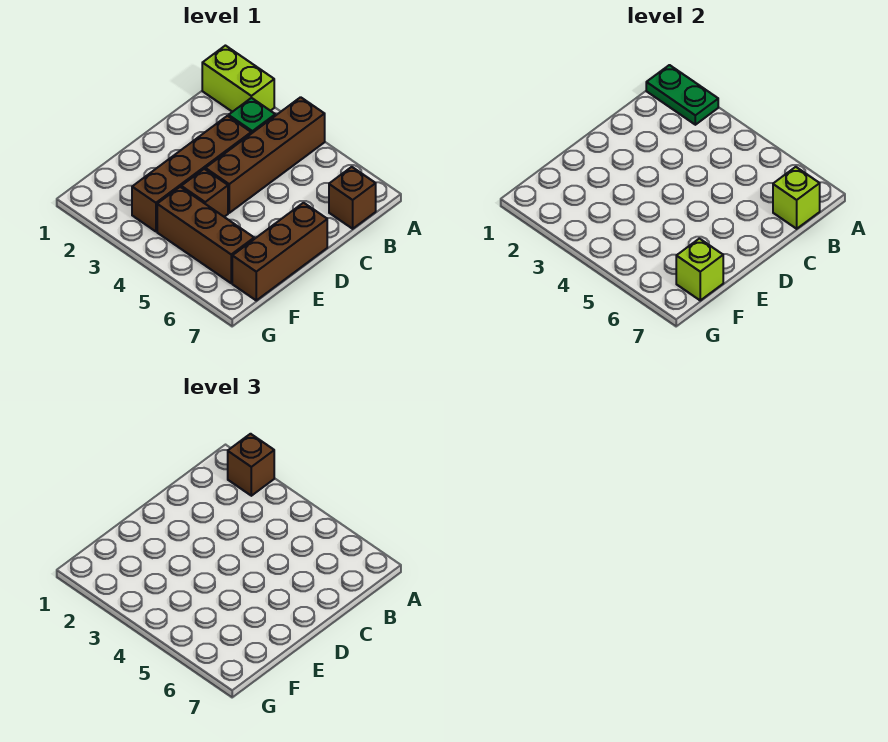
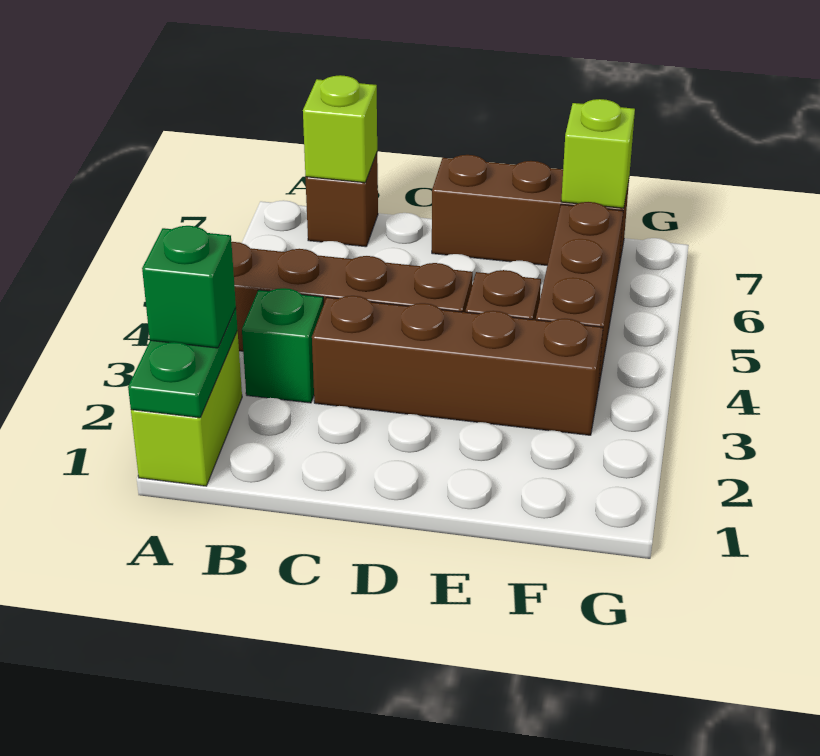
brown 1x1 brick [228,434,274,496] -> green 1x1 brick [142,226,236,348]

